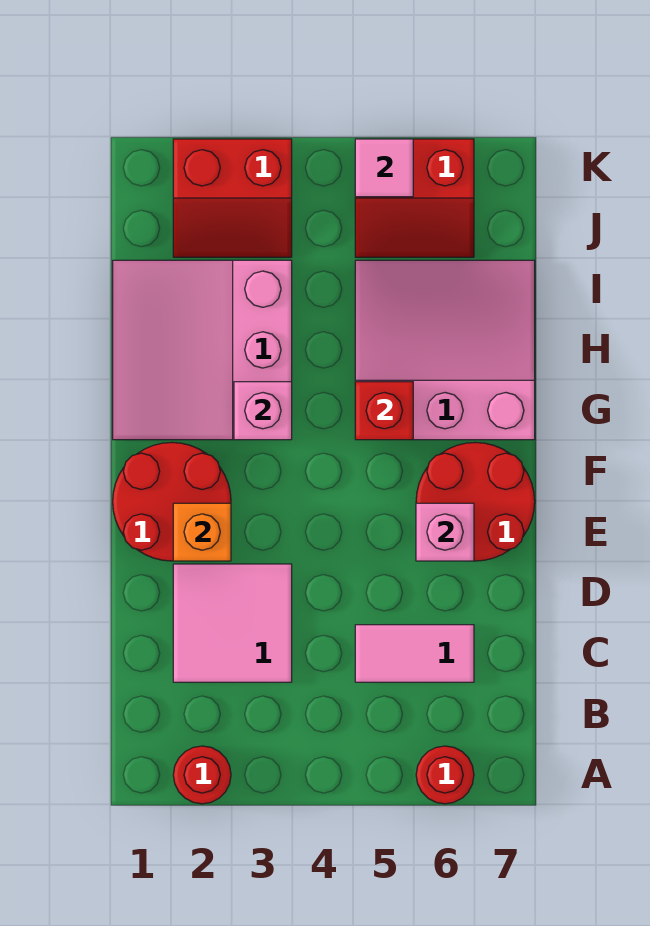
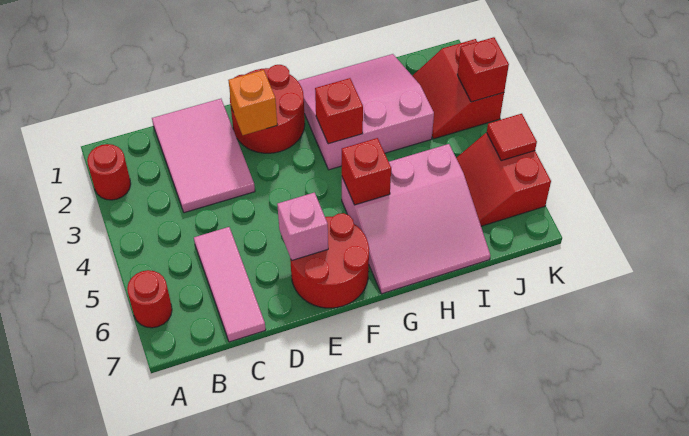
pink 2x2 tile [173,564,292,682] -> pink 2x3 tile [152,99,255,213]
pink 1x2 tile [355,625,474,682] -> pink 1x3 tile [194,227,266,342]
pink 1x1 brick [234,382,292,440] -> red 1x1 brick [315,78,363,144]
pink 3x3 slope [355,260,535,440] -> pink 3x3 slope turned to [342,144,490,294]
none -> red 1x1 brick [457,37,509,102]
pink 1x1 tile [355,139,413,197] -> red 1x1 tile [487,114,537,161]

